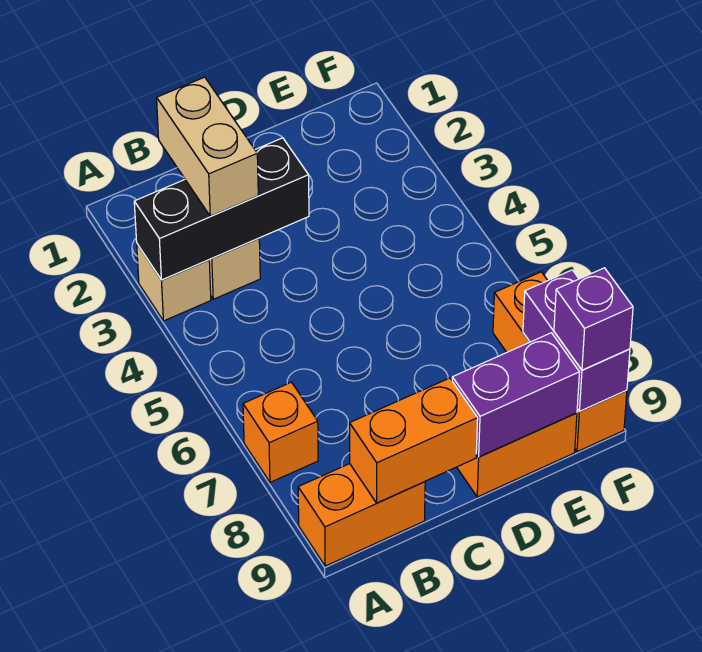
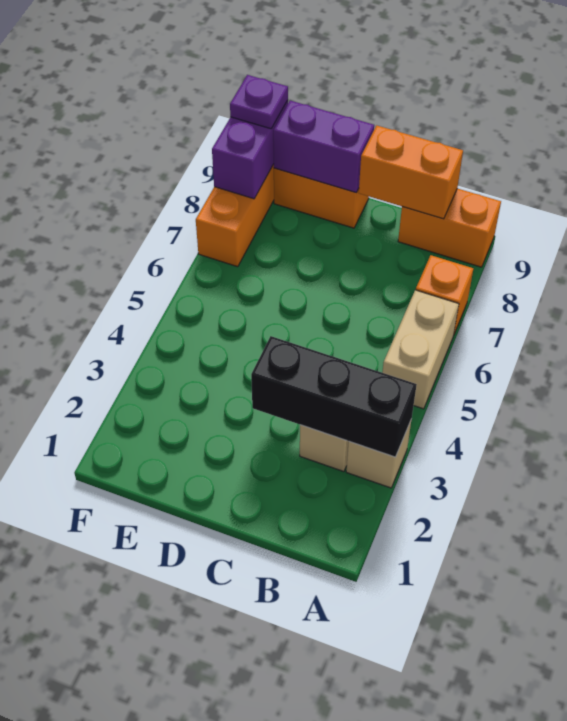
tan 1x2 brick [157,77,258,216] -> tan 1x2 brick moved to [382,290,459,409]
purple 1x1 brick [554,268,633,370] -> purple 1x1 plate [230,75,288,129]

